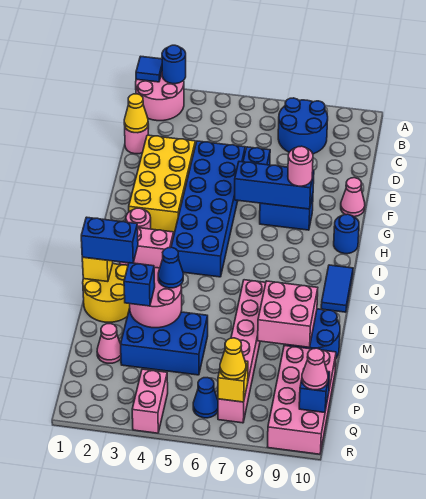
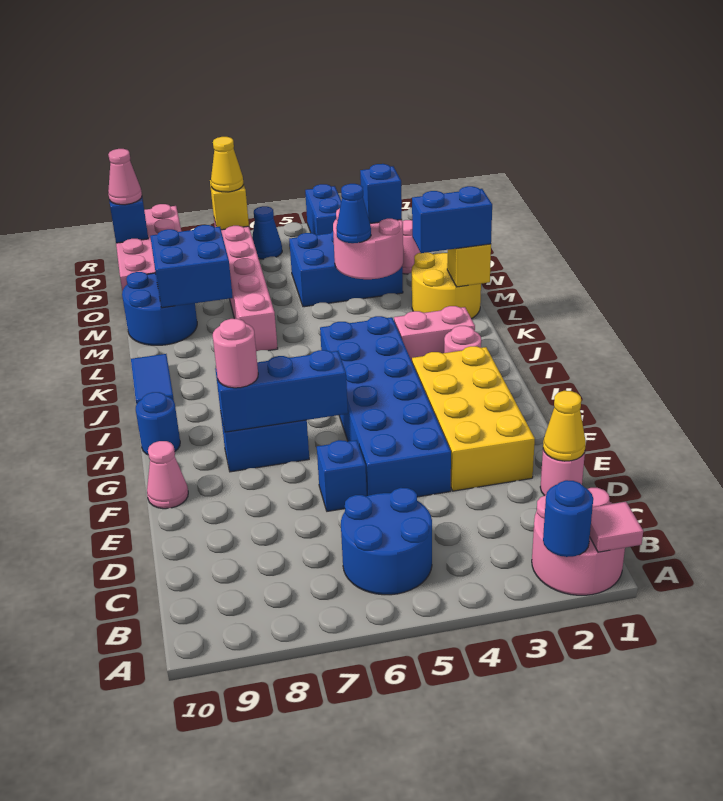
blue 1x1 tile [136,56,162,82] -> pink 1x1 tile [590,502,643,552]
blue 2x2 round brick [278,98,328,154] -> blue 2x2 round brick moved to [341,488,432,595]
pink 2x2 brick [258,281,318,347] -> blue 2x2 brick [150,225,233,308]
pink 1x2 brick [132,369,168,433] -> blue 1x2 brick [305,184,341,235]

